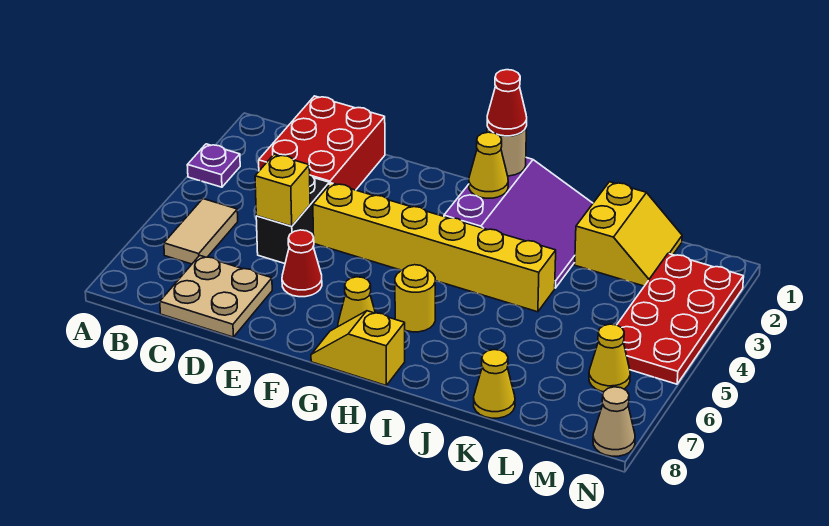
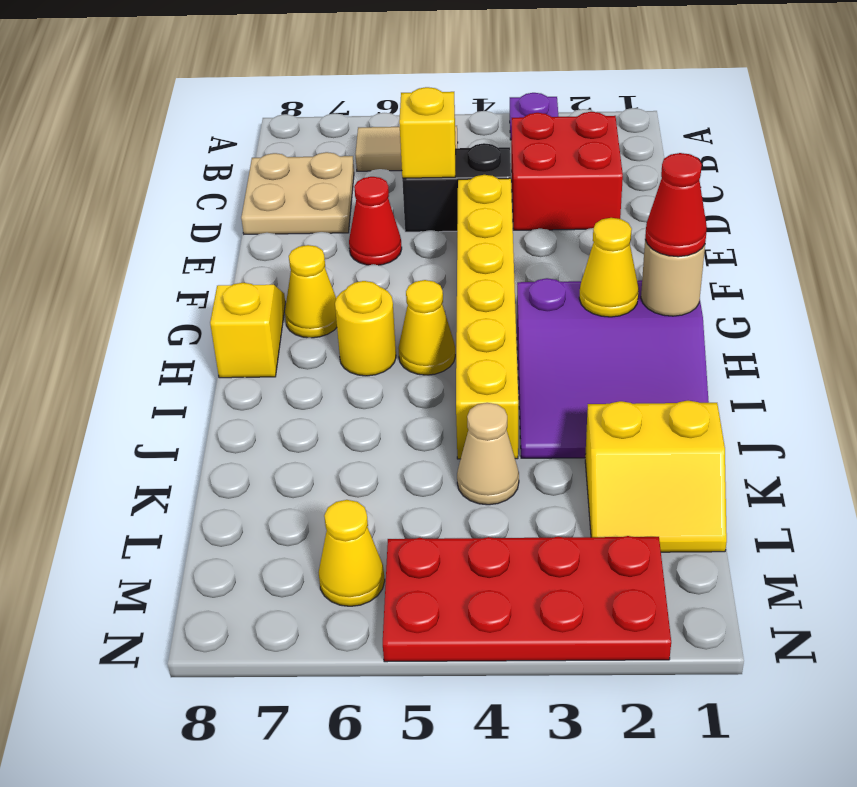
red 2x3 brick [259,96,385,190] -> red 2x2 brick [511,112,623,230]
yellow 1x1 cone [474,350,515,418] -> yellow 1x1 cone moved to [399,280,455,375]
tan 1x1 cone [593,387,635,456] -> tan 1x1 cone moved to [457,403,519,505]

